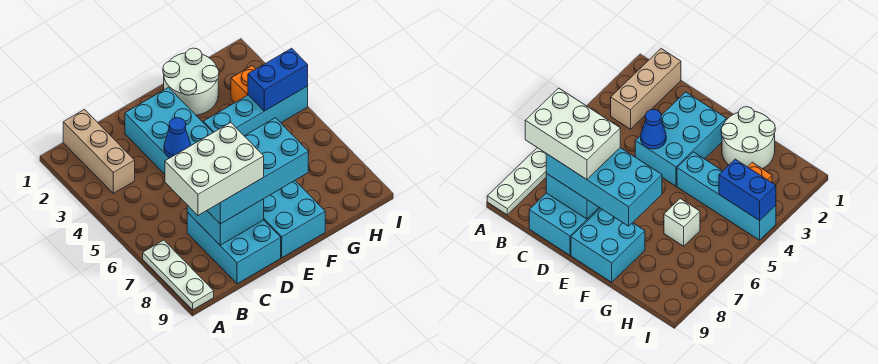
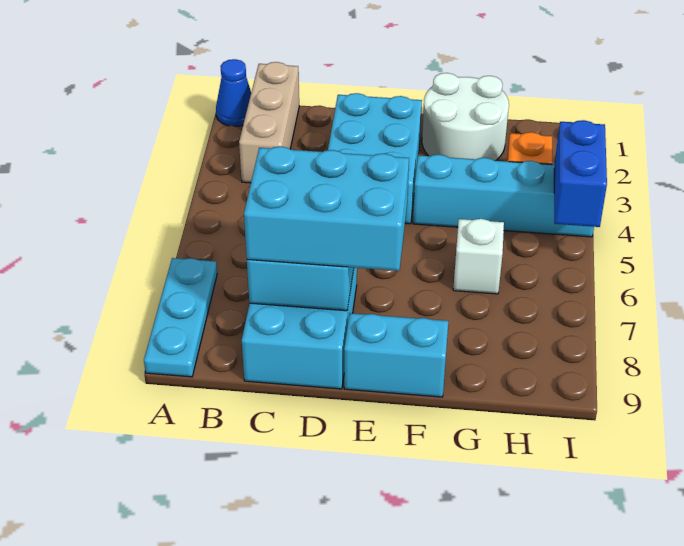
white 1x3 plate [143,240,214,310] -> cyan 1x3 plate [144,258,217,377]
white 2x3 brick [165,122,264,215] -> none
cyan 2x4 brick [207,118,308,224] -> cyan 2x3 brick [244,146,409,271]
blue 1x1 cone [164,118,191,158] -> blue 1x1 cone moved to [216,59,251,126]
cyan 2x2 brick [264,181,325,258] -> cyan 1x2 brick [344,313,448,397]
blue 1x2 brick [248,48,308,111] -> blue 1x2 brick turned to [554,120,607,227]

